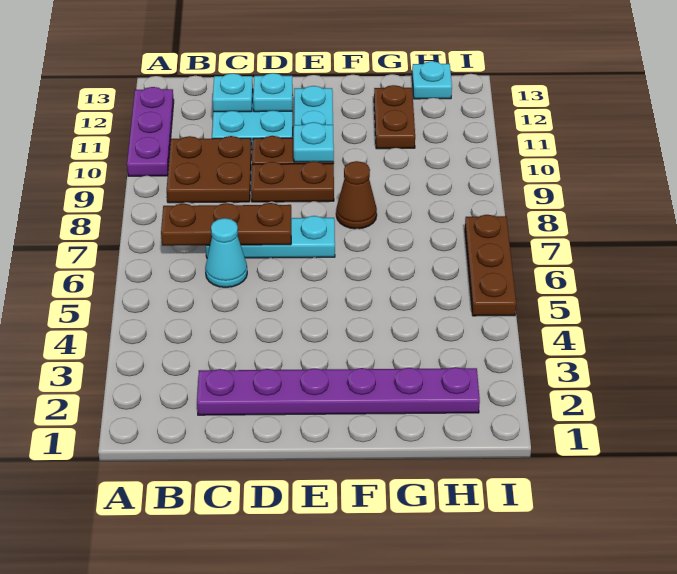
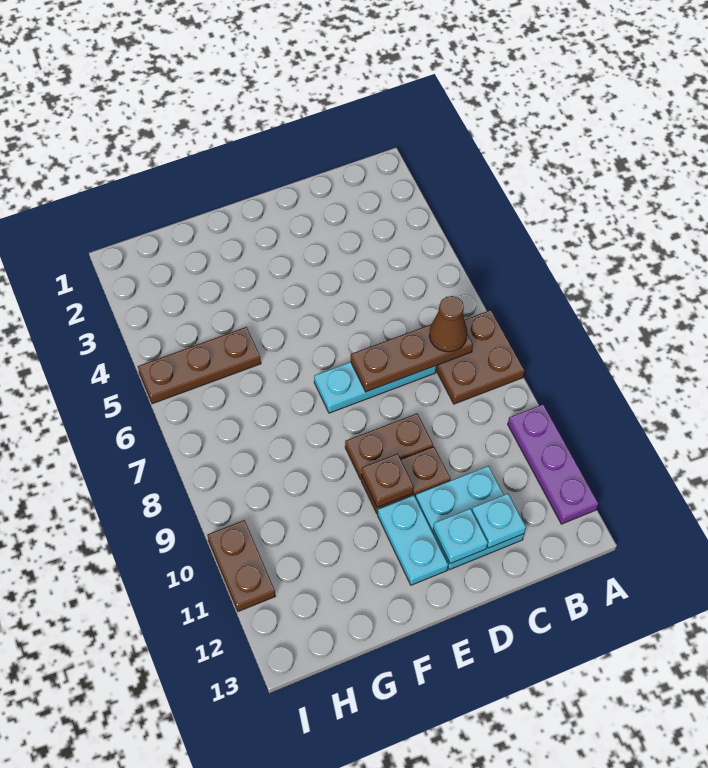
brown 2x2 plate [167,136,251,203] -> brown 2x2 plate moved to [436,310,525,404]
purple 1x6 plate [197,367,480,415] -> none
cyan 1x1 cone [205,218,247,288] -> none
cyan 1x1 plate [294,122,334,162] -> brown 1x1 plate [361,454,414,507]
brown 1x1 cone [336,161,377,229] -> brown 1x1 cone moved to [429,296,467,352]
brown 1x2 plate [374,85,415,149] -> brown 1x2 plate moved to [207,520,275,611]
cyan 1x1 plate [412,61,452,99] -> none
brown 1x3 plate [465,215,516,316] -> brown 1x3 plate turned to [138,327,261,404]

